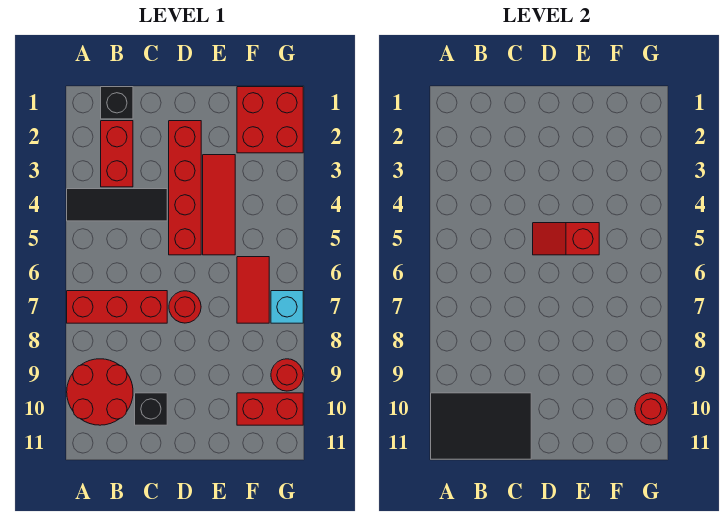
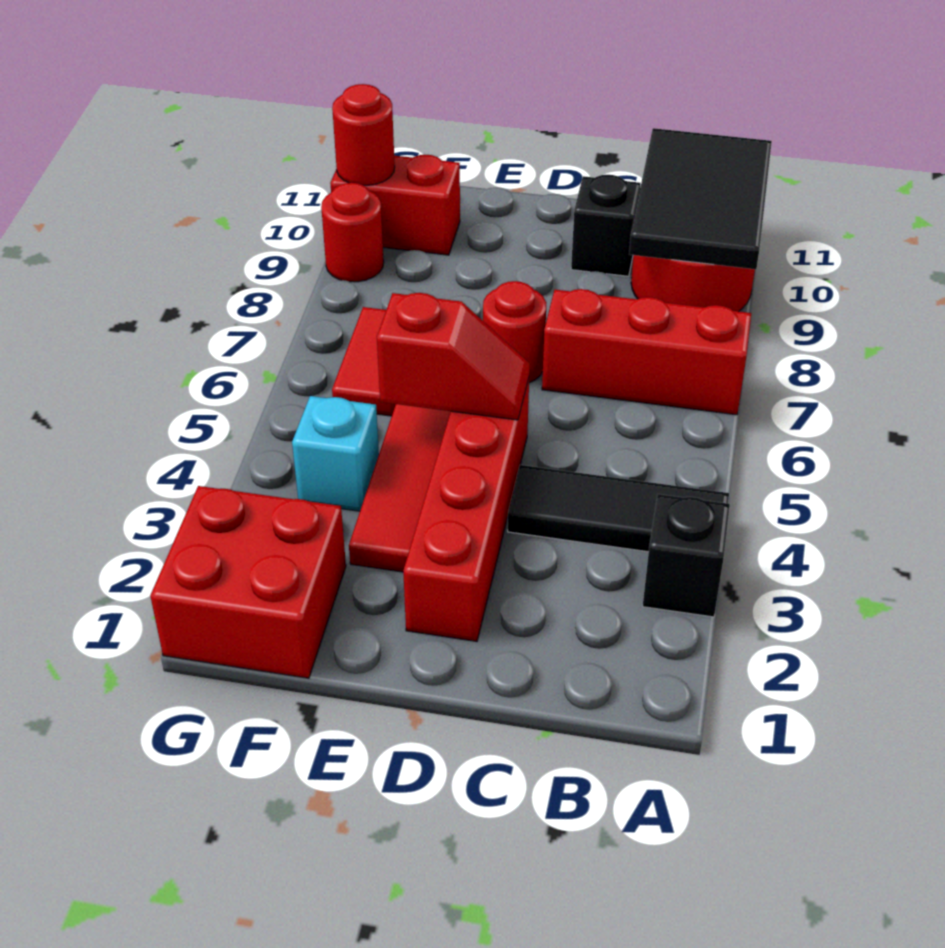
black 2x3 tile [431,393,531,459] -> black 2x3 tile turned to [629,128,772,269]
black 1x1 brick [101,87,133,119] -> black 1x1 brick moved to [643,494,730,617]
red 1x2 brick [101,121,133,187] -> none
cyan 1x1 brick [271,291,303,323] -> cyan 1x1 brick moved to [292,396,379,511]

